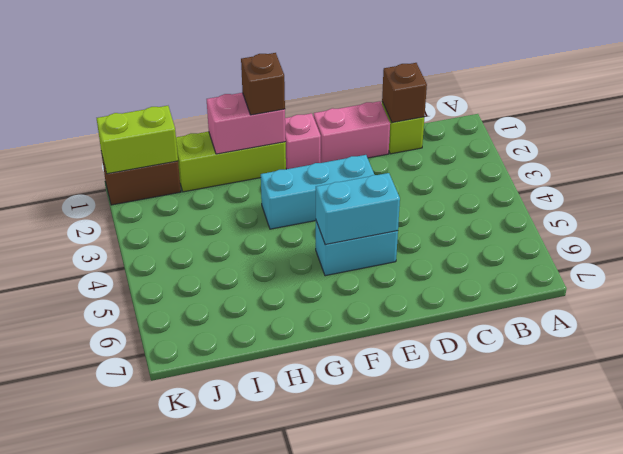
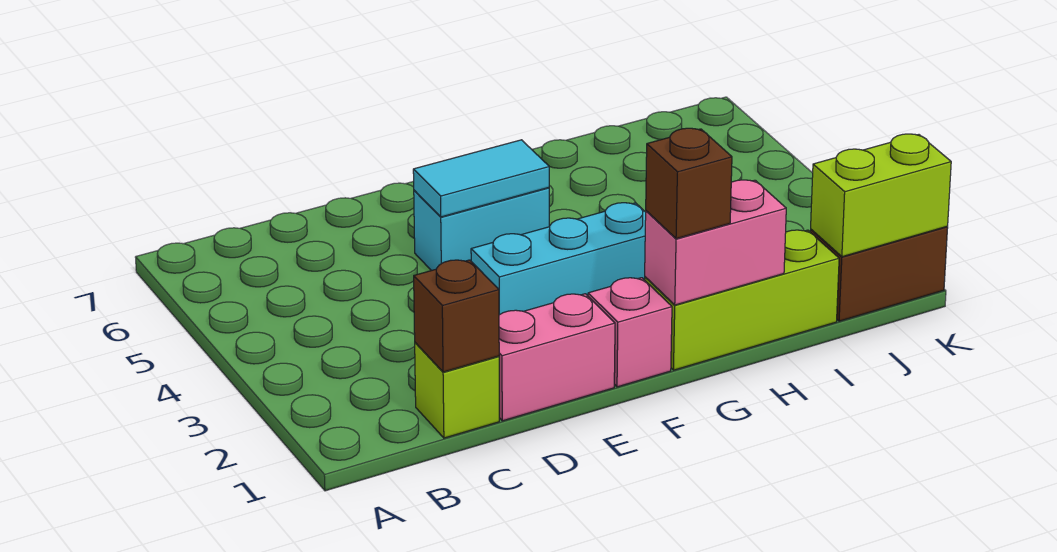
cyan 1x2 brick [316,173,400,245] -> cyan 1x2 tile [413,140,549,217]

